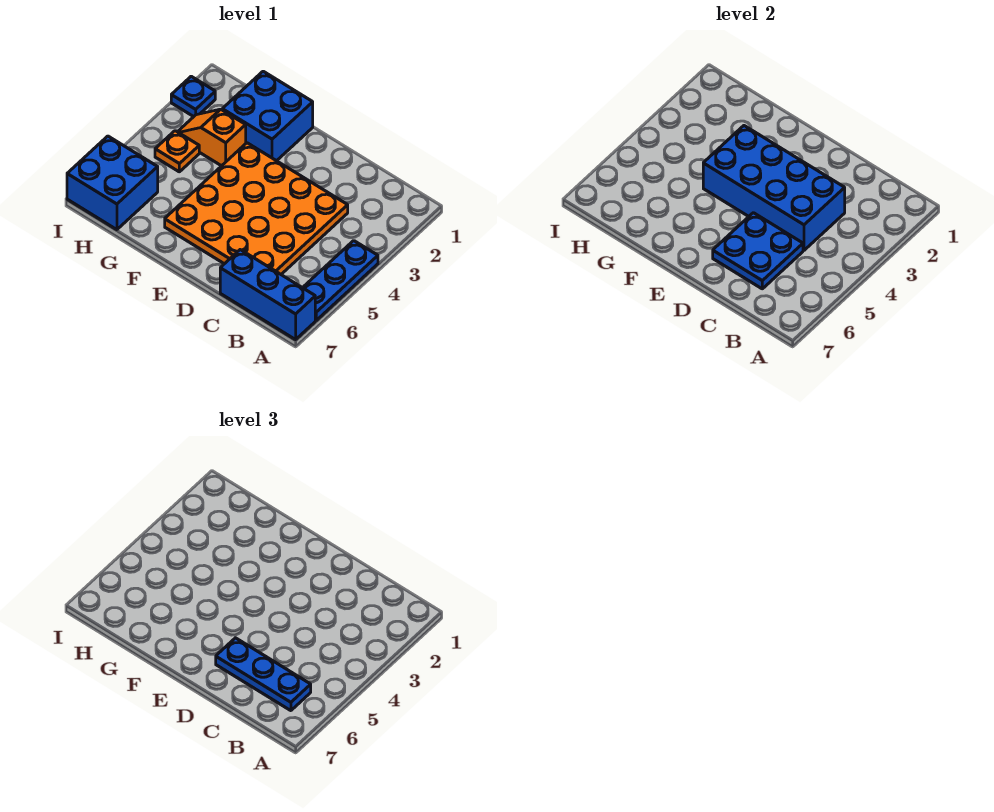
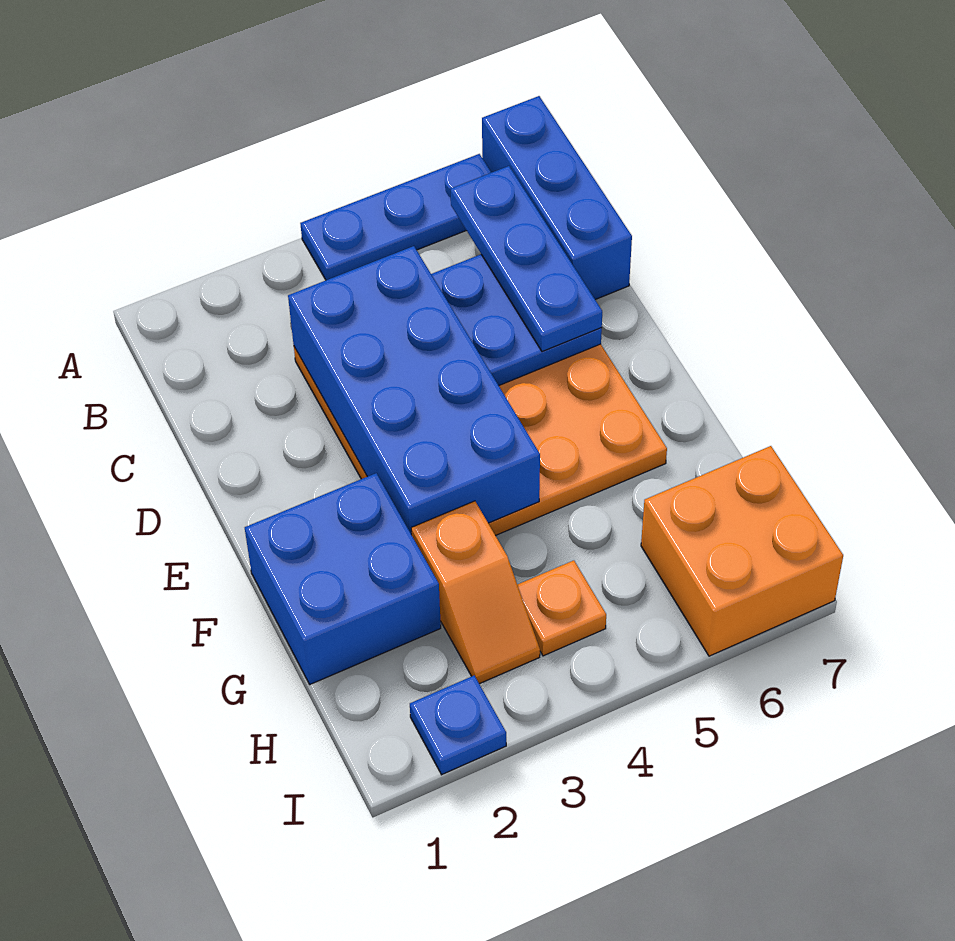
blue 2x2 brick [67,136,158,230] -> orange 2x2 brick [641,446,843,656]

